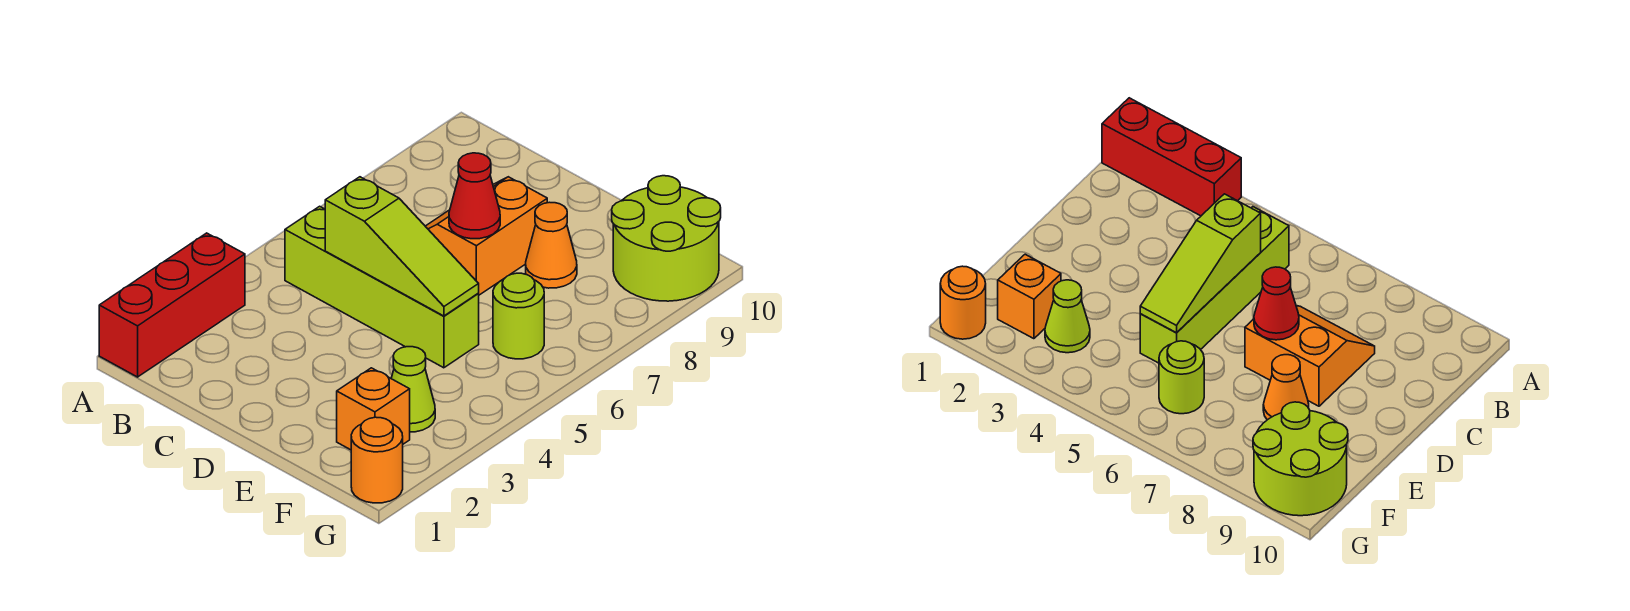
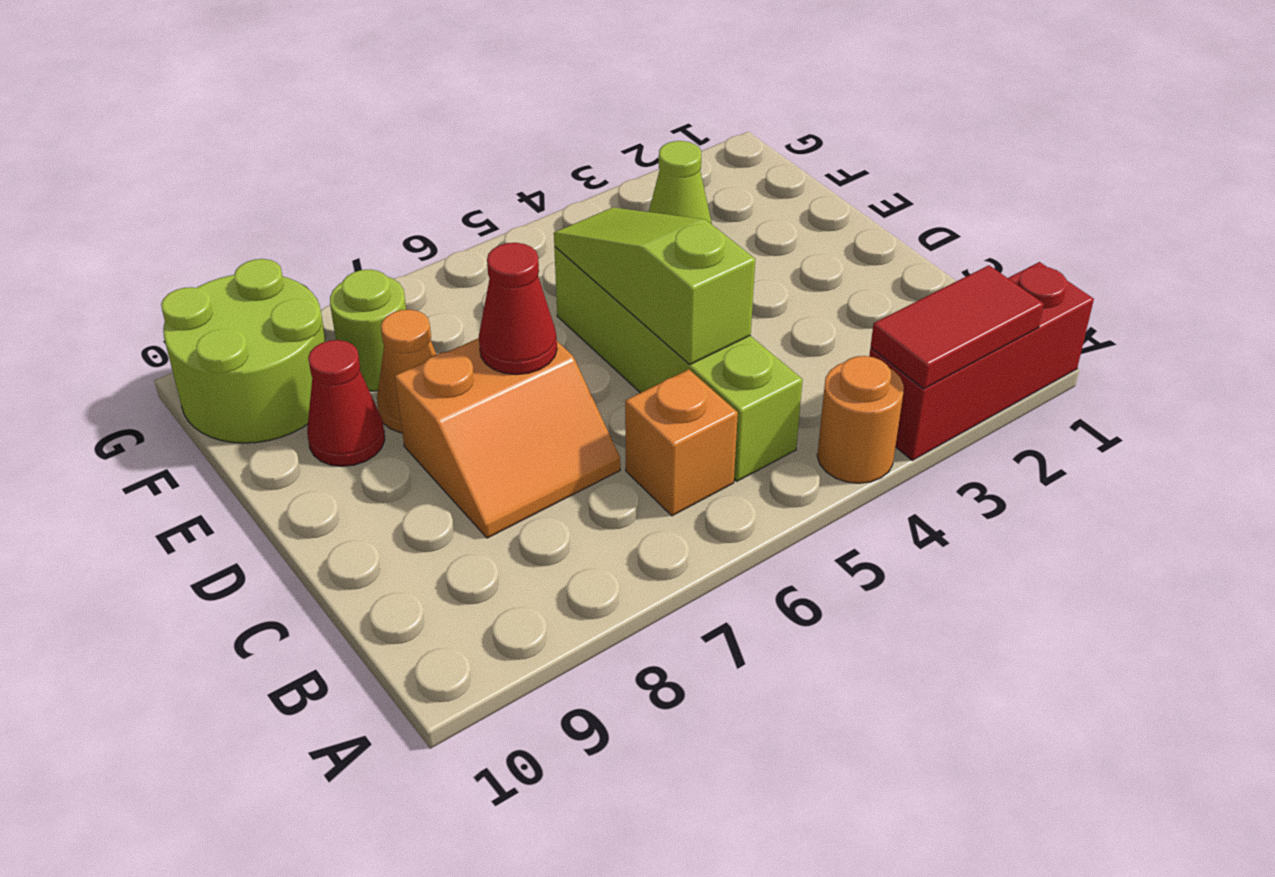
none -> red 1x2 tile [871,265,1044,389]
none -> red 1x1 cone [307,340,385,466]
orange 1x1 brick [337,368,410,450] -> orange 1x1 brick moved to [625,369,738,516]
lime 1x1 round brick [493,273,544,359] -> lime 1x1 round brick moved to [330,269,406,391]
orange 1x1 round brick [351,417,403,503] -> orange 1x1 round brick moved to [817,356,904,483]

